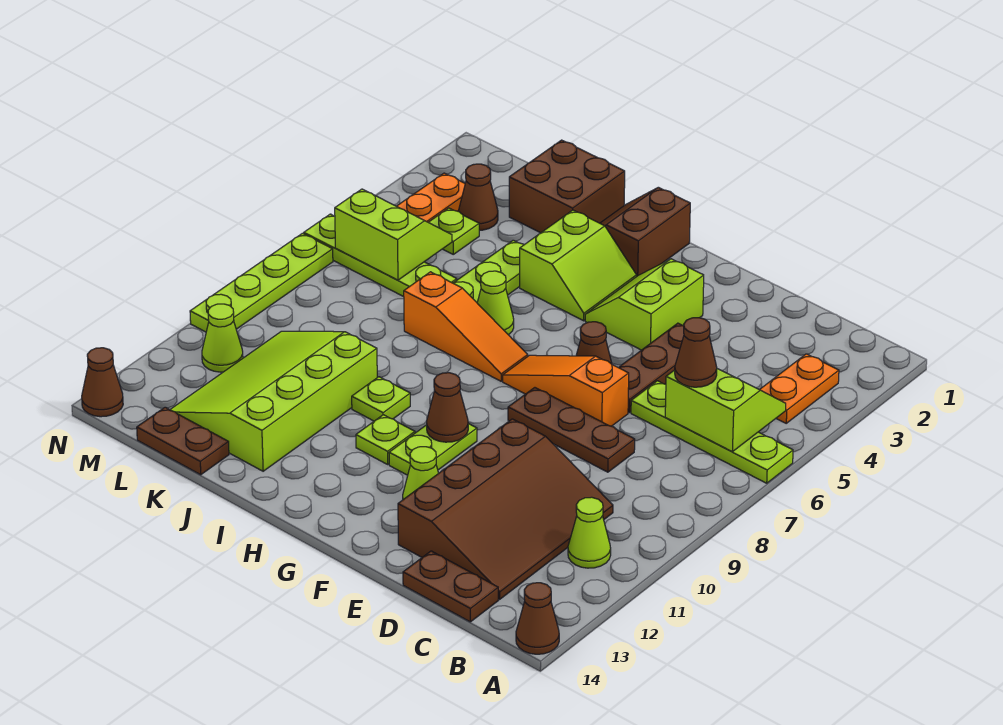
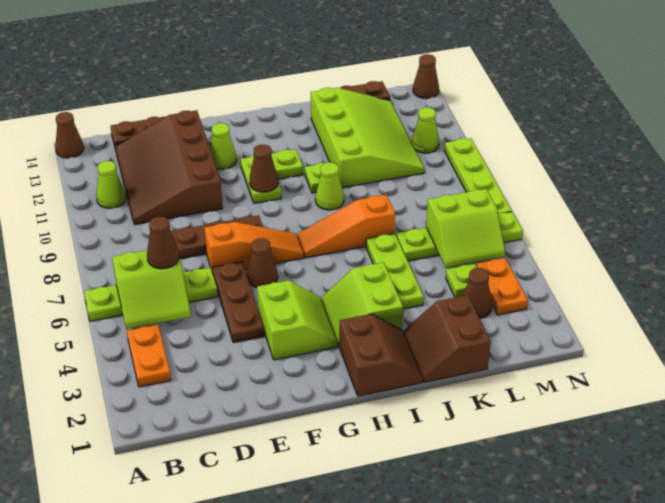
lime 1x1 cone [477,271,514,335] -> lime 1x1 cone moved to [315,162,344,210]
brown 2x2 brick [509,140,625,233] -> brown 2x2 slope [404,295,491,382]

